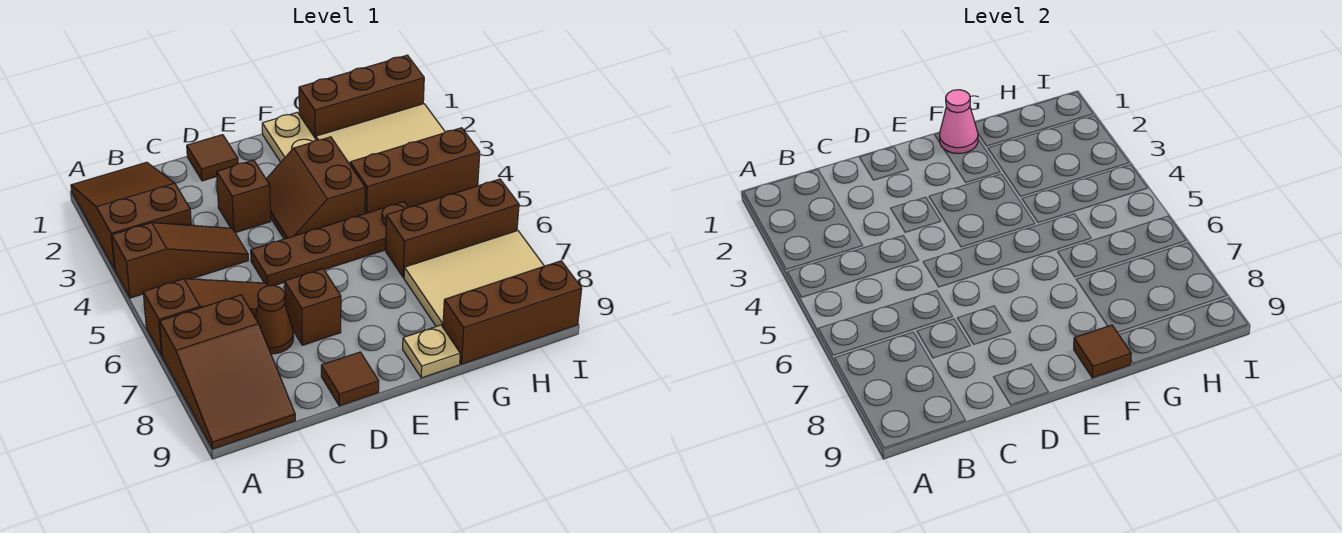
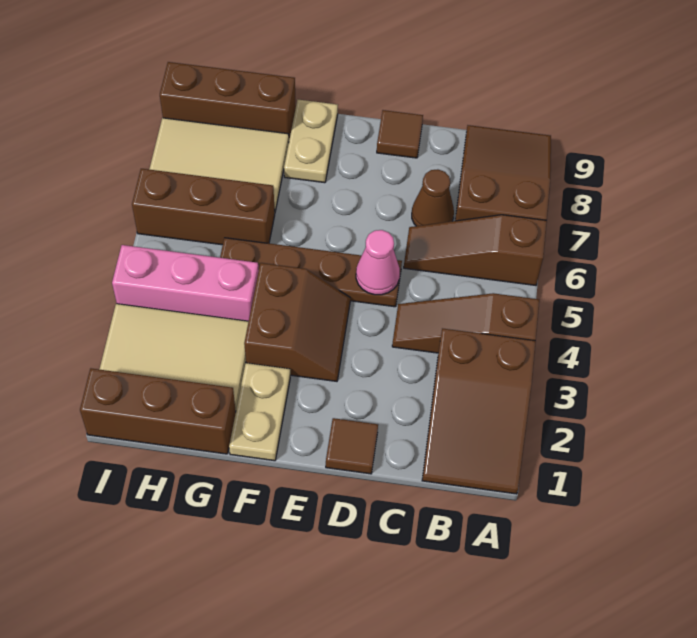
brown 1x1 brick [217,160,271,233] -> none
brown 1x1 brick [285,269,341,345] -> none
pink 1x1 cone [939,90,978,153] -> pink 1x1 cone moved to [356,230,400,295]
tan 1x1 plate [403,325,460,378] -> tan 1x2 plate [284,100,338,183]
brown 1x1 tile [1074,325,1131,378] -> none
brown 1x3 brick [350,128,480,214] -> pink 1x3 brick [112,245,259,321]

